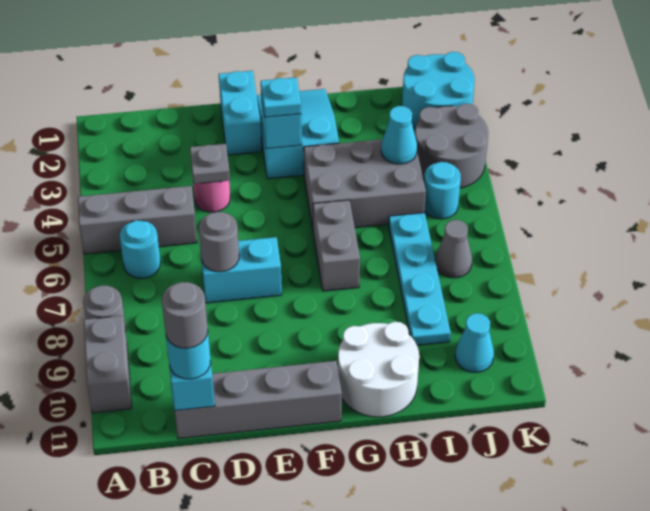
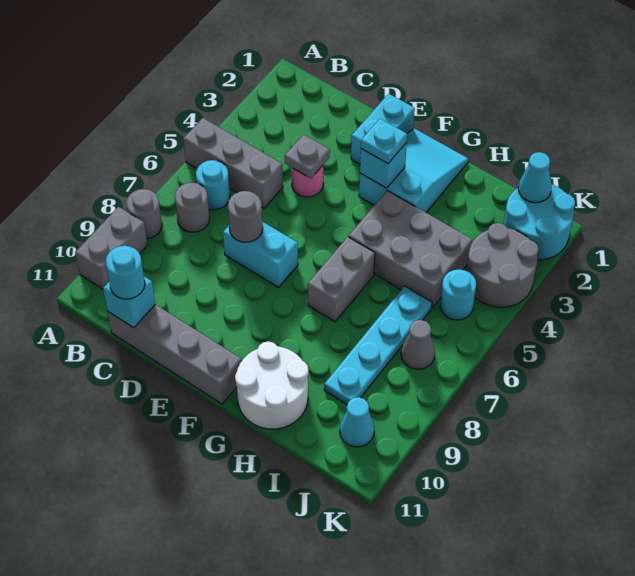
grey 1x1 round brick [162,282,208,348] -> grey 1x1 round brick moved to [175,183,210,232]
cyan 1x1 cone [381,106,417,164] -> cyan 1x1 cone moved to [518,152,552,203]

